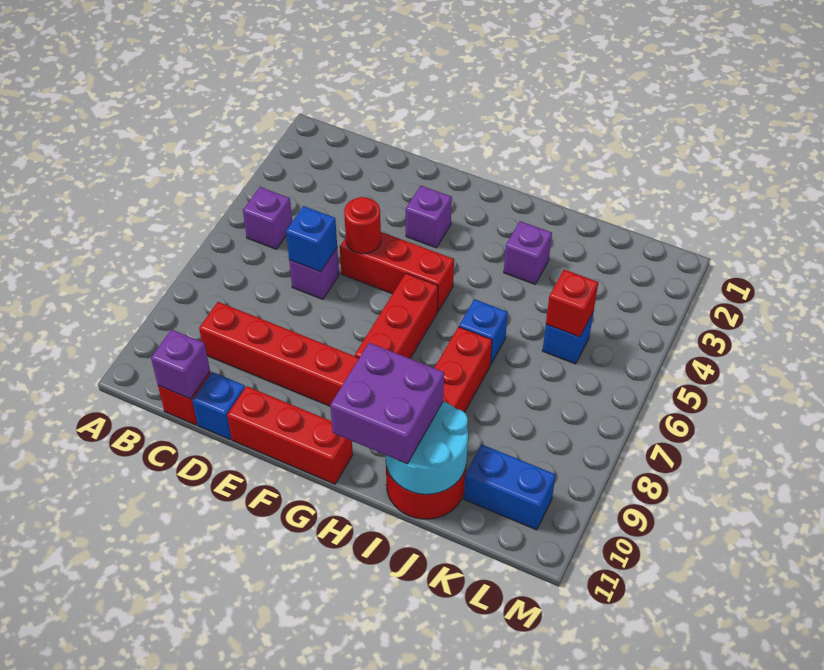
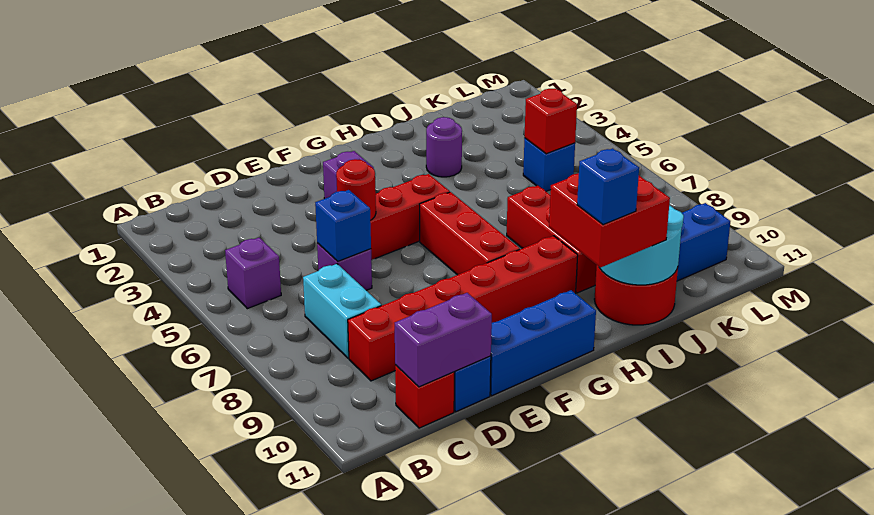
none -> cyan 1x2 brick [303,264,381,358]
purple 1x1 brick [151,330,210,399] -> purple 1x2 brick [395,293,492,387]
red 1x3 brick [227,386,353,484] -> blue 1x3 brick [490,290,596,396]
purple 2x2 brick [330,343,444,464] -> red 2x2 brick [549,173,670,268]
purple 1x1 brick [504,221,552,284] -> purple 1x1 round brick [426,117,462,177]
blue 1x1 brick [459,299,508,365] -> blue 1x1 brick moved to [577,148,639,225]

